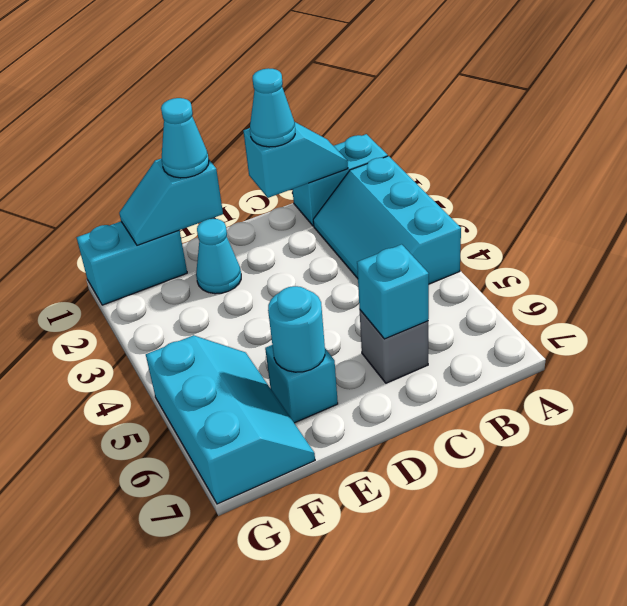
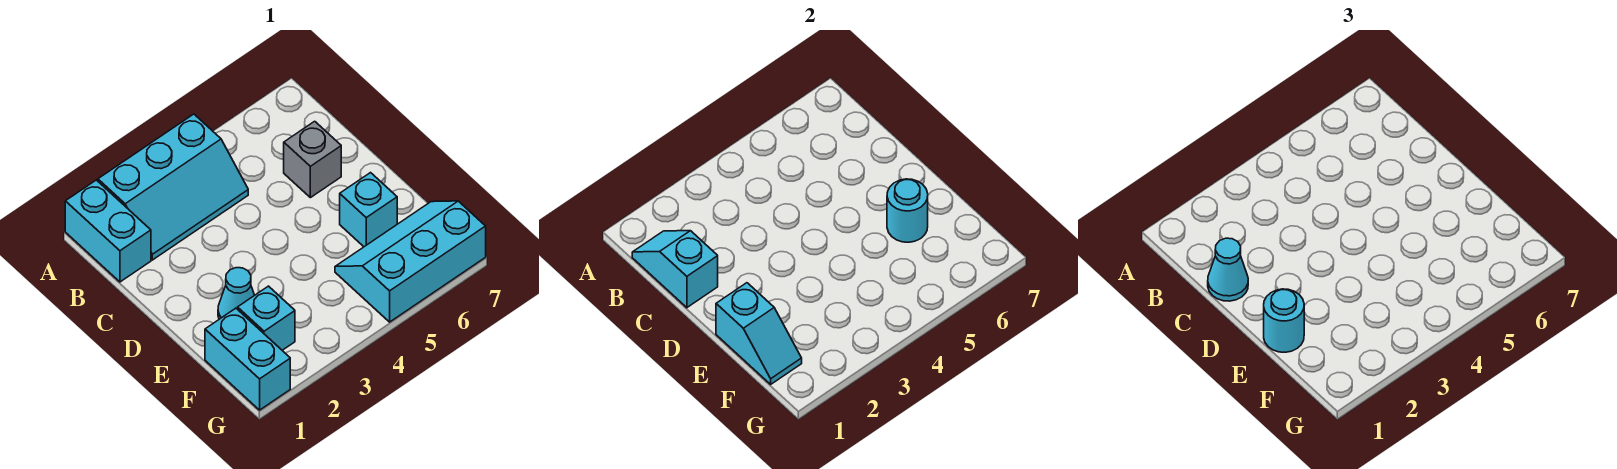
cyan 1x1 brick [357,244,429,339] -> cyan 1x1 brick moved to [238,286,295,350]
cyan 1x1 cone [161,98,209,178] -> cyan 1x1 round brick [1264,289,1304,352]

